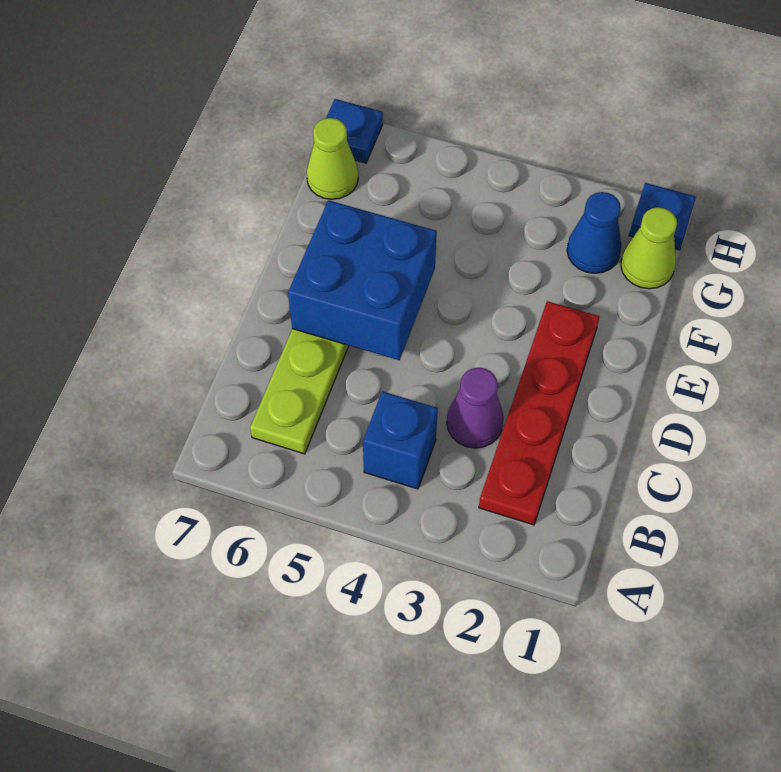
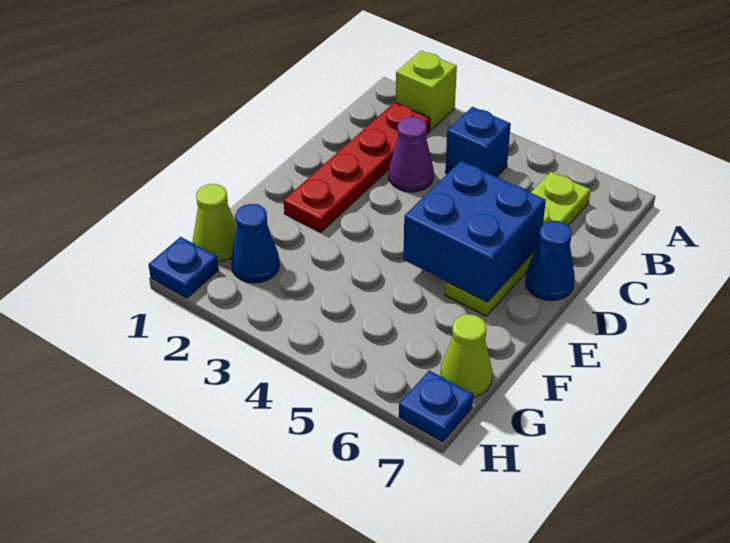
none -> lime 1x1 brick [396,51,457,130]
none -> blue 1x1 cone [525,221,575,301]

